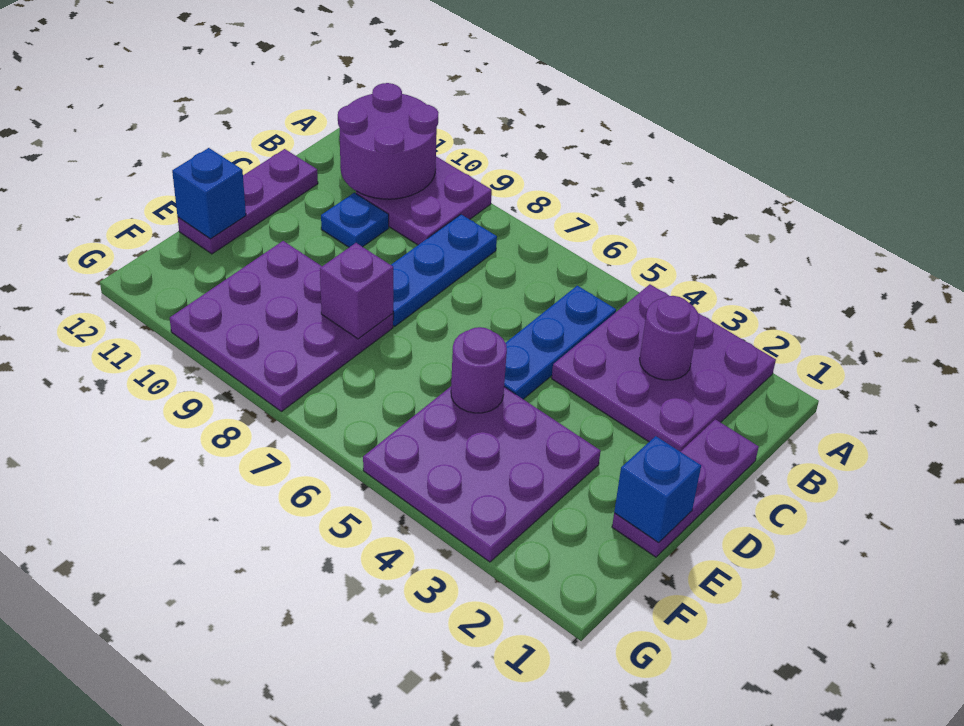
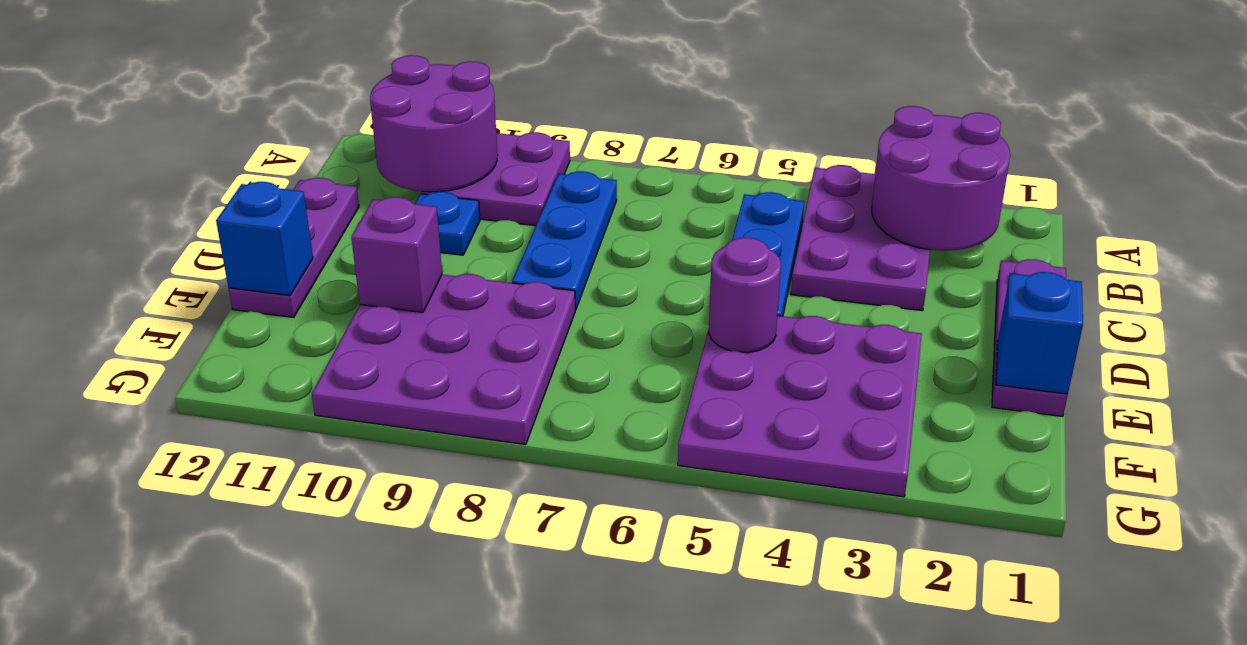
purple 3x3 plate [552,284,776,451] -> purple 2x3 plate [791,165,930,311]
purple 1x1 round brick [640,296,699,380] -> purple 2x2 round brick [872,106,1010,251]
purple 1x1 brick [320,243,393,339] -> purple 1x1 brick moved to [351,197,442,312]

